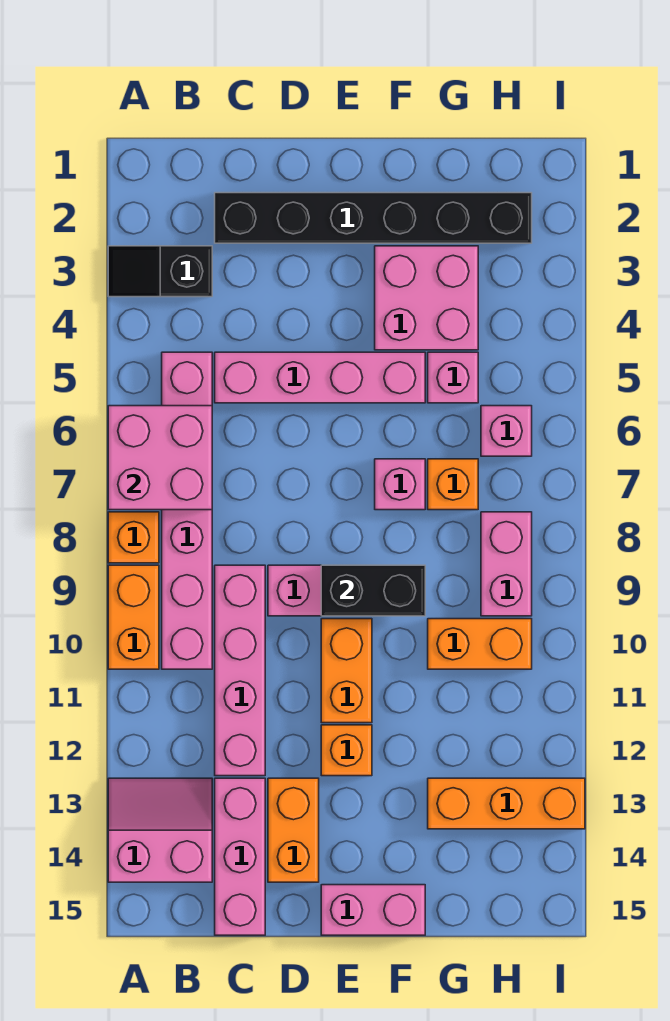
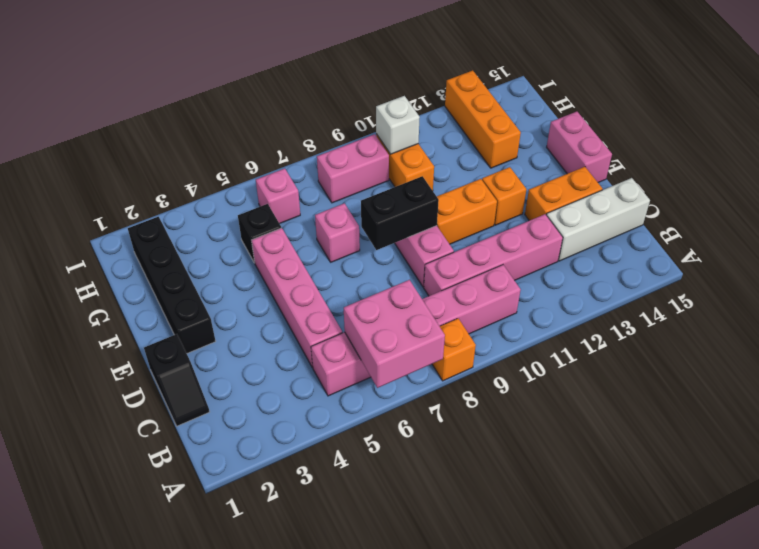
black 1x2 slope [108,246,212,297] -> black 1x2 slope moved to [144,334,210,426]
orange 1x2 brick [108,565,159,669] -> none
pink 2x2 slope [108,778,212,882] -> none
black 1x6 brick [215,193,532,243] -> black 1x4 brick [128,217,216,353]
pink 1x3 brick [215,778,265,935] -> white 1x3 brick [546,178,650,261]
black 1x2 brick [321,565,425,616] -> black 1x2 brick turned to [361,176,439,250]
pink 2x2 brick [375,246,478,350] -> none
pink 1x1 brick [428,352,478,403] -> black 1x1 brick [238,204,281,263]
orange 1x1 brick [428,459,478,510] -> none
none -> white 1x1 brick [376,96,420,154]

